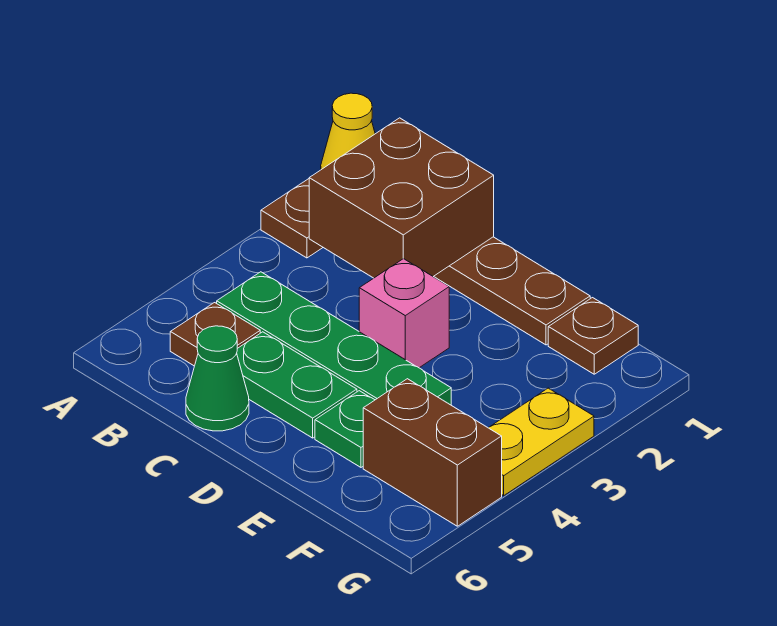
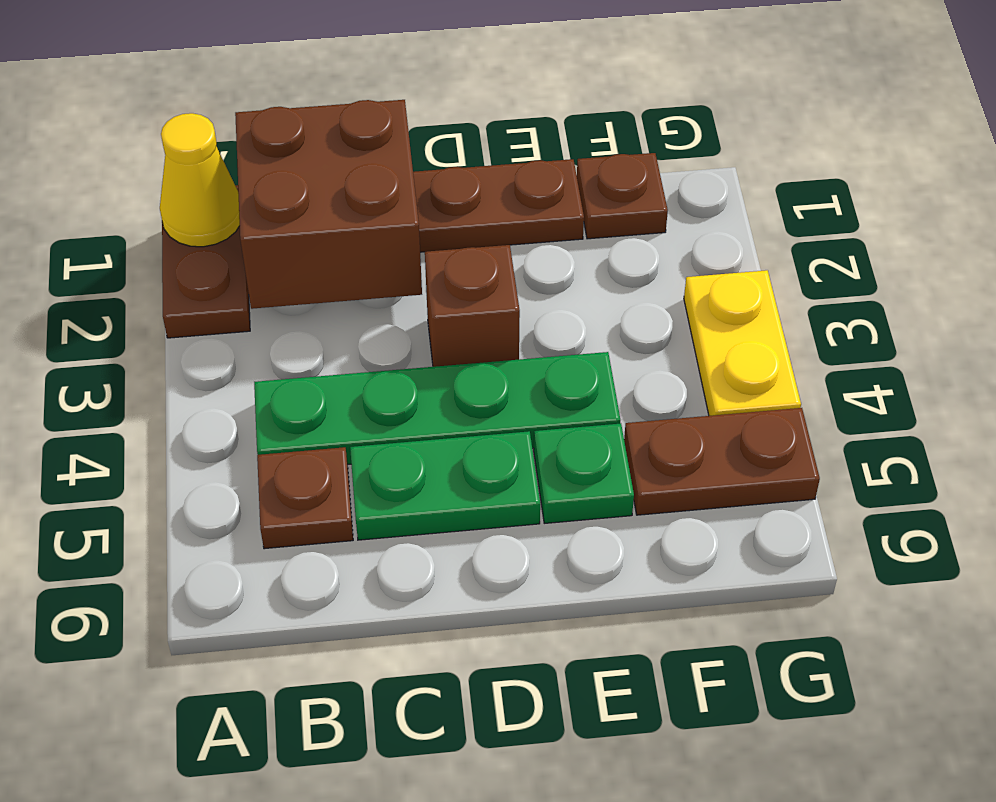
green 1x1 cone [186,326,249,431] -> none
pink 1x1 brick [359,259,449,368] -> brown 1x1 brick [425,245,520,367]
brown 1x2 brick [363,379,502,526] -> brown 1x2 plate [624,408,820,515]

